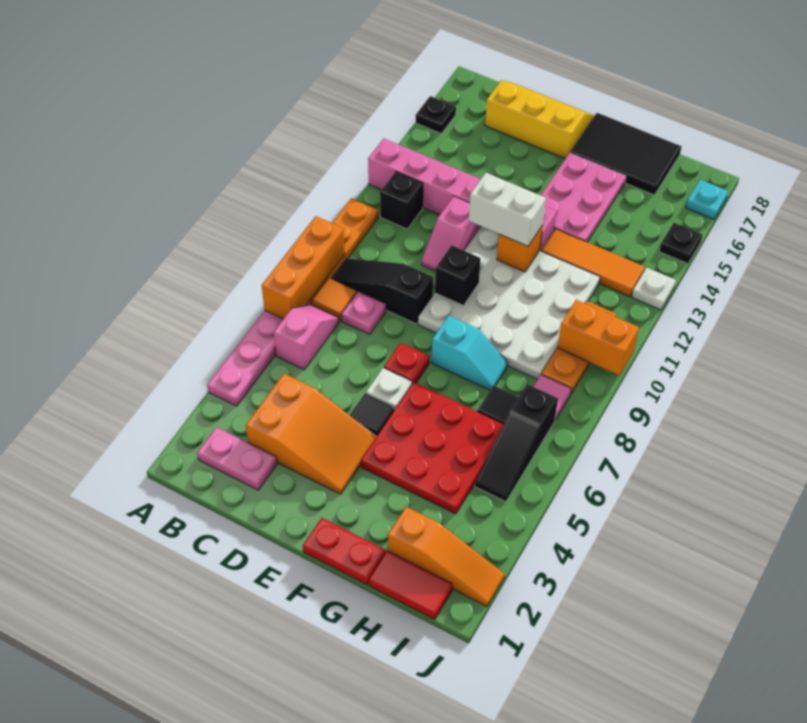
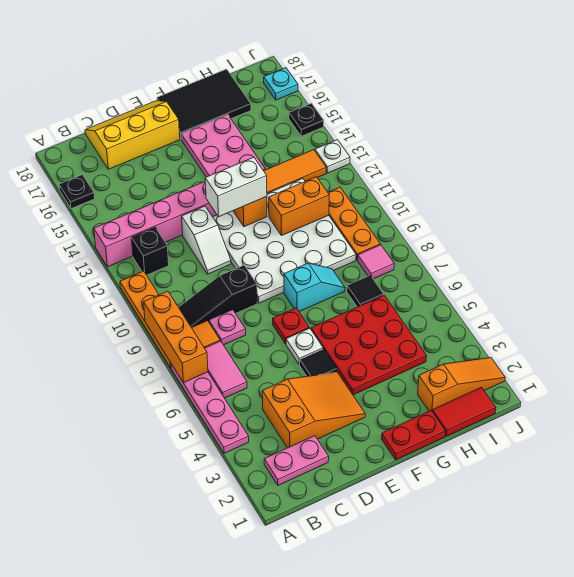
pink 1x2 slope [274,305,339,370] -> pink 1x2 tile [205,341,247,398]
pink 1x2 slope [422,196,480,271] -> white 1x2 slope [182,206,231,274]
black 1x1 brick [435,246,481,306] -> none
black 1x3 slope [475,384,558,502] -> none
orange 1x2 brick [558,300,639,376] -> orange 1x2 brick moved to [269,177,329,236]

